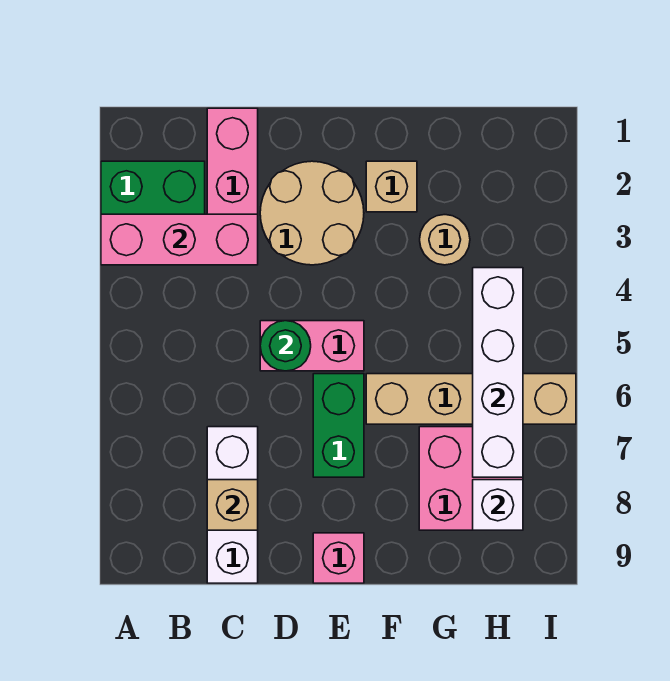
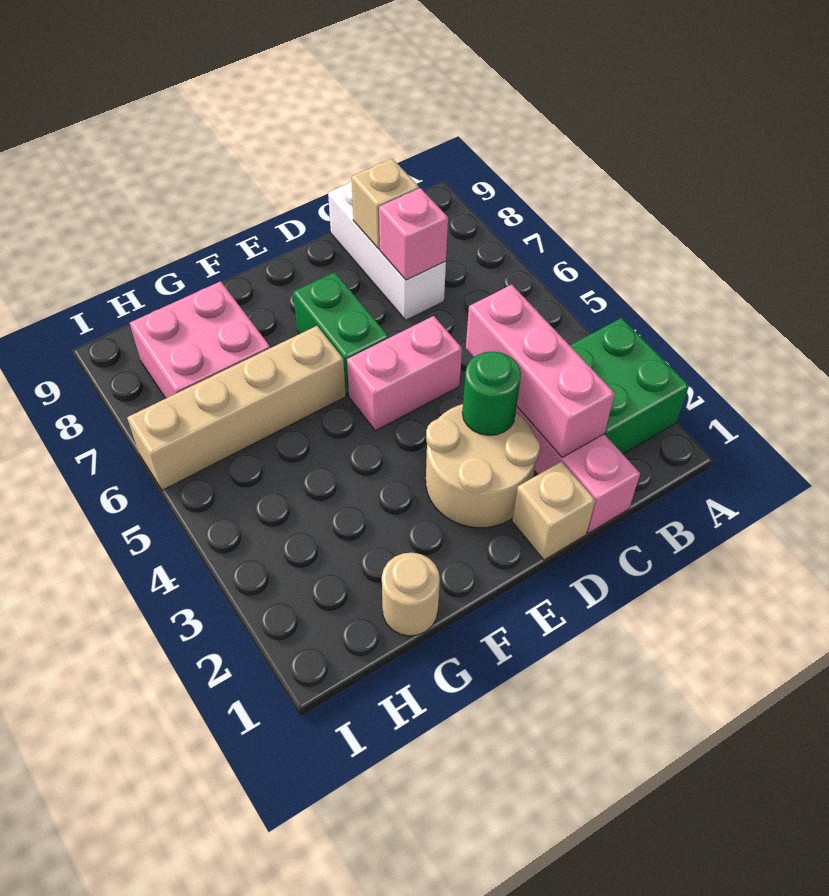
pink 1x3 brick [101,214,258,265] -> pink 1x3 brick turned to [466,285,615,458]
green 1x1 round brick [260,321,311,371] -> green 1x1 round brick moved to [462,352,521,435]
pink 1x1 brick [313,533,364,583] -> pink 1x1 brick moved to [379,188,448,280]
tan 1x1 brick [366,161,417,212] -> tan 1x1 brick moved to [512,462,595,560]
tan 1x1 round brick [420,215,470,265] -> tan 1x1 round brick moved to [382,553,440,636]
white 1x4 brick [473,268,523,477] -> none
white 1x1 brick [473,480,523,530] -> none

